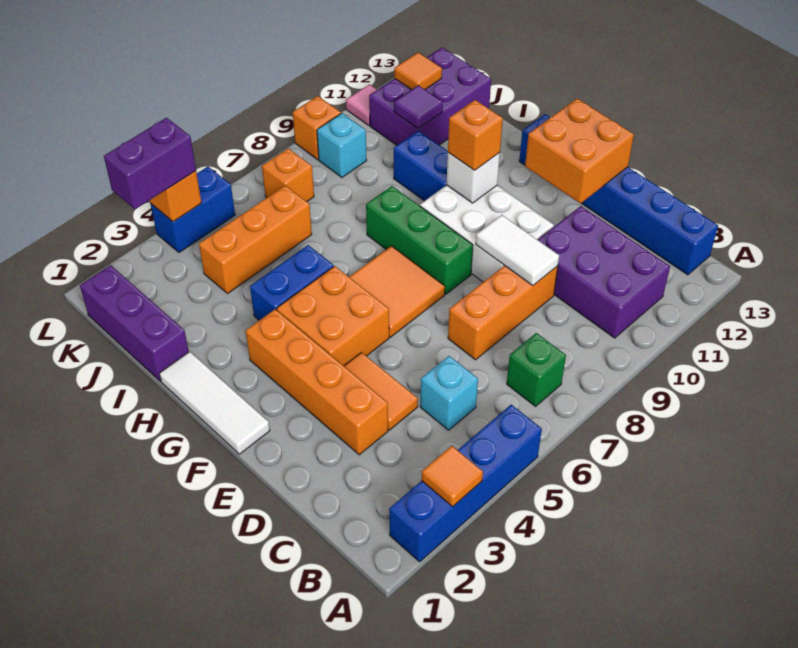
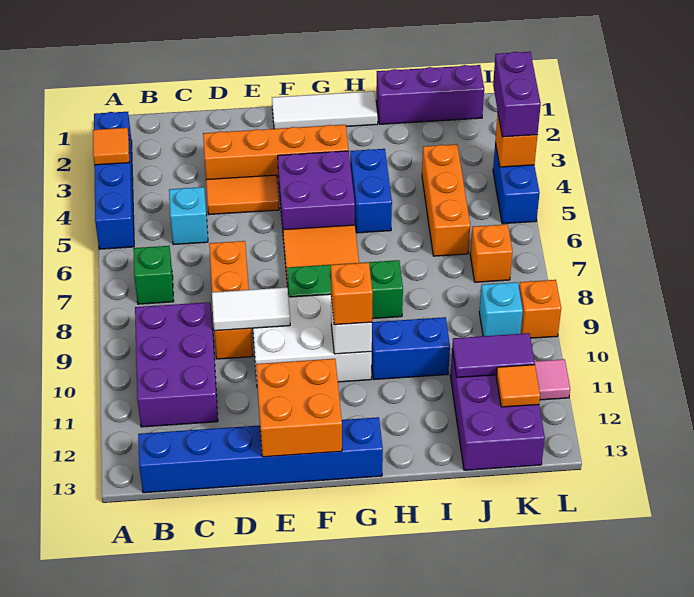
purple 2x3 brick [538,206,670,338] -> purple 2x3 brick turned to [135,302,218,427]
orange 2x2 brick [277,266,389,366] -> purple 2x2 brick [278,151,355,230]
purple 1x1 tile [394,85,443,129] -> purple 1x2 tile [452,333,535,378]

